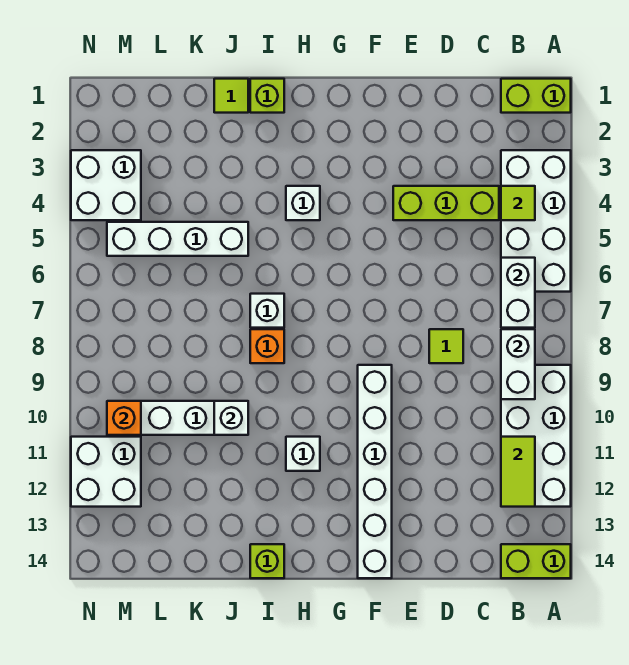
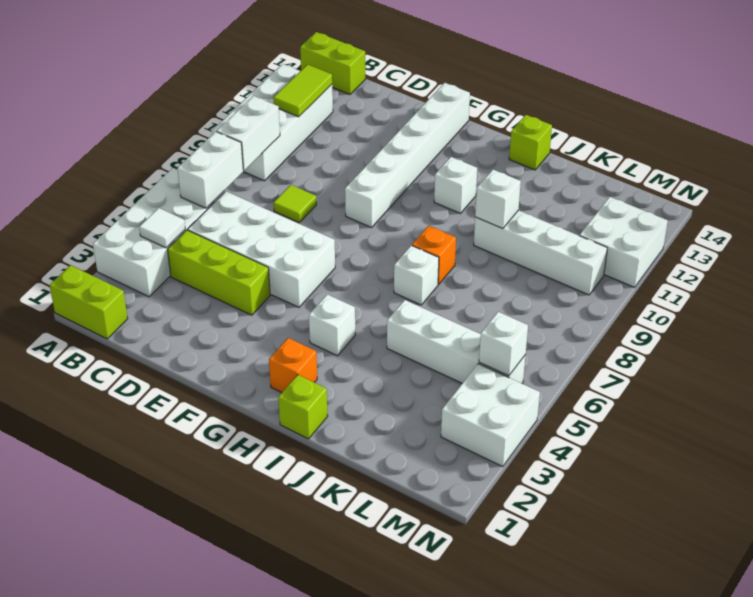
lime 1x1 tile [501,186,535,220] -> white 1x1 tile [139,208,185,248]
none -> white 2x4 brick [188,191,335,307]
lime 1x1 tile [214,79,248,113] -> none
none -> white 1x1 brick [479,312,528,376]
orange 1x1 brick [107,401,141,435] -> orange 1x1 brick moved to [269,338,317,392]

